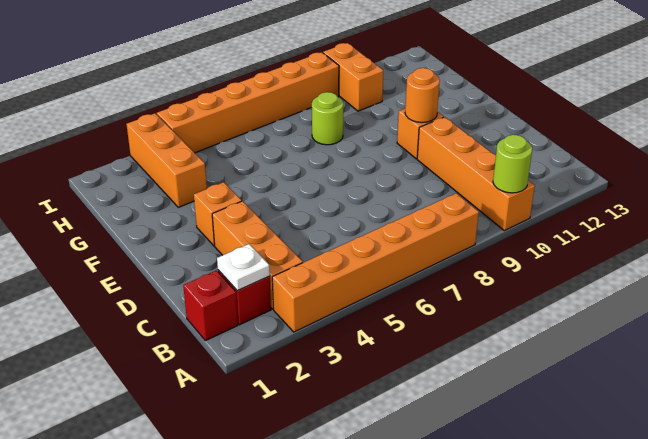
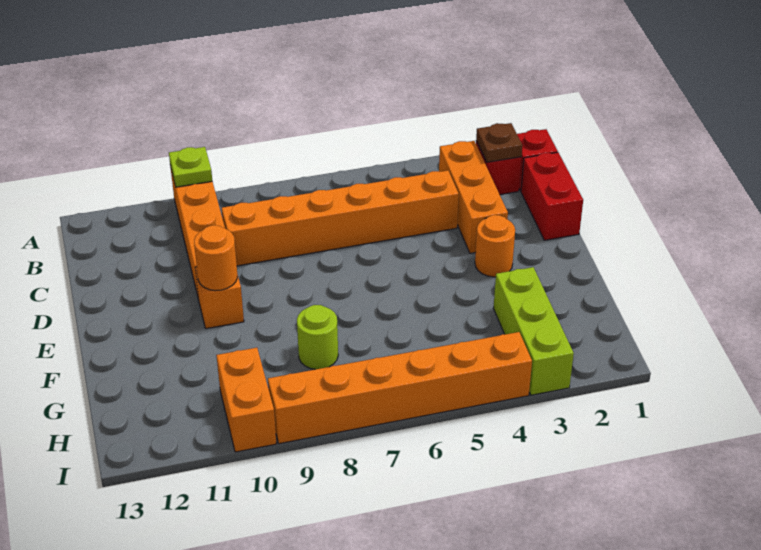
orange 1x6 brick [272,193,479,332] -> orange 1x6 brick moved to [222,170,459,266]
lime 1x1 round brick [493,135,532,193] -> lime 1x1 plate [169,147,212,187]
white 1x1 plate [217,244,270,291] -> brown 1x1 plate [476,123,522,162]
none -> red 1x2 brick [521,152,583,240]
orange 1x1 brick [194,182,242,246] -> orange 1x1 round brick [475,215,515,277]
orange 1x3 brick [126,113,207,207] -> lime 1x3 brick [493,267,574,395]

